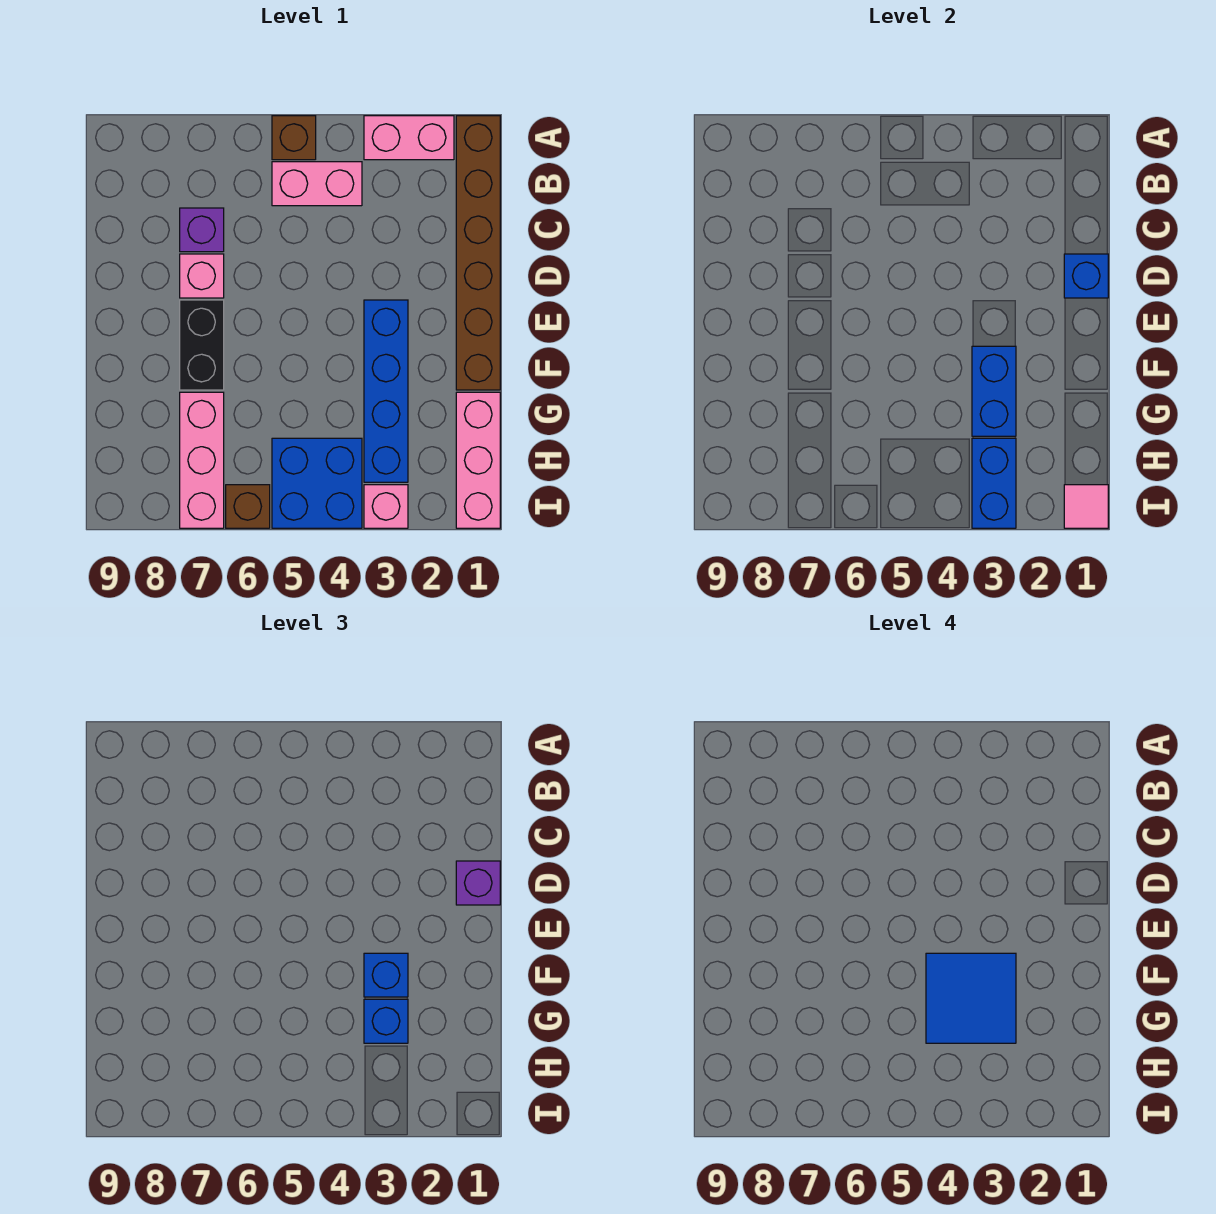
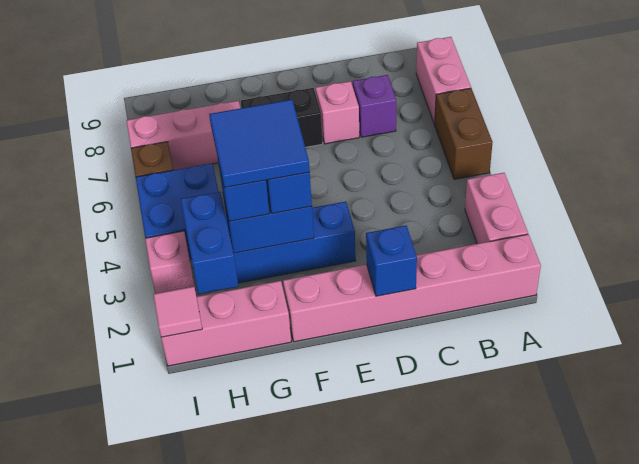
brown 1x6 brick [456,116,500,390] -> pink 1x6 brick [283,234,541,342]
brown 1x1 brick [272,116,316,160] -> brown 1x2 brick [435,88,493,179]
pink 1x2 brick [272,162,362,206] -> pink 1x2 brick moved to [416,37,471,124]
purple 1x1 brick [456,861,500,905] -> none
blue 1x2 brick [972,438,1016,528] -> blue 1x2 brick turned to [181,192,238,294]

